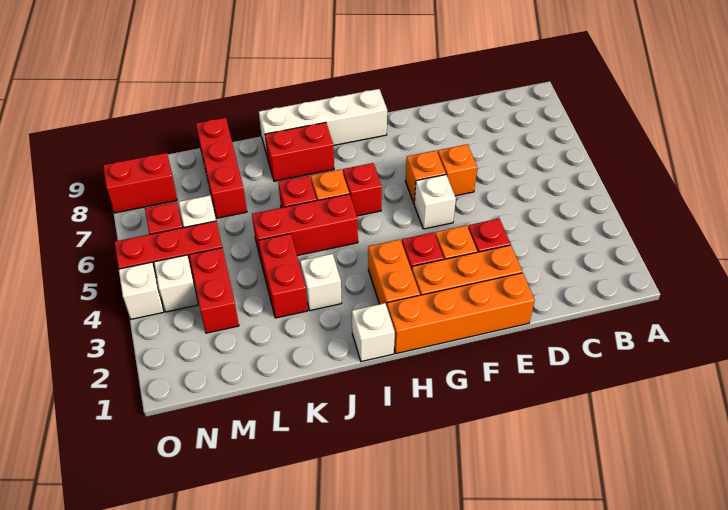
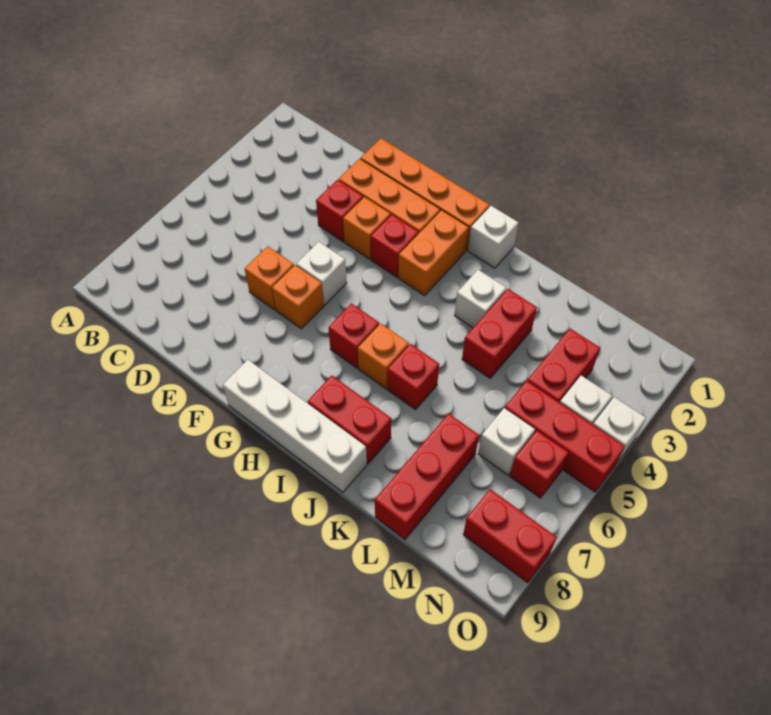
red 1x3 brick [252,194,358,259] -> none

